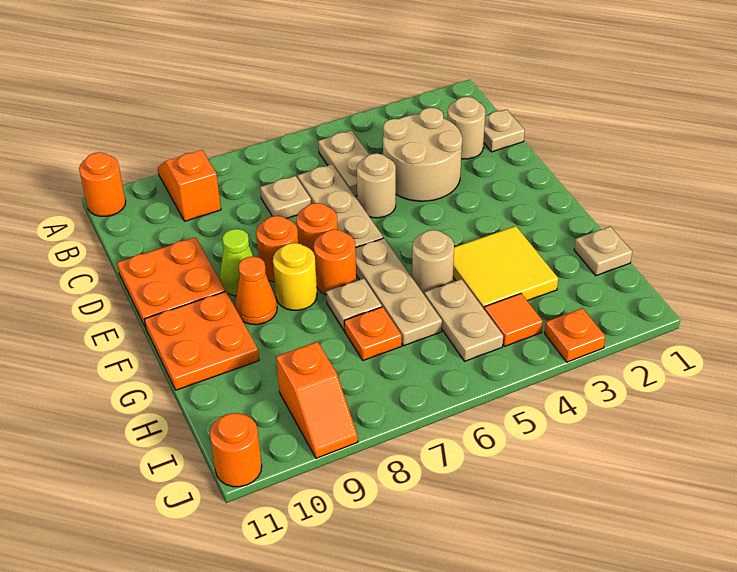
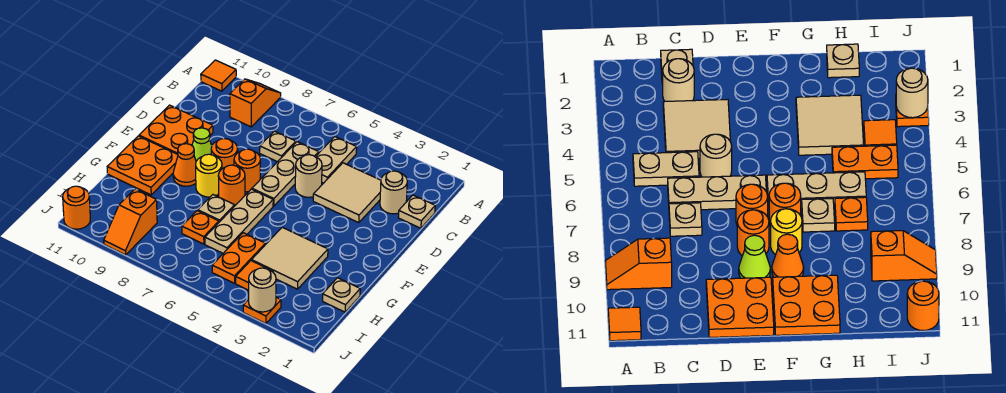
orange 1x1 round brick [79,152,126,216] -> orange 1x1 tile [201,60,236,91]
tan 2x2 round brick [383,108,462,201] -> tan 2x2 tile [313,163,381,223]
yellow 2x2 tile [453,226,558,309] -> tan 2x2 tile [252,227,328,289]
tan 1x1 round brick [412,230,454,294] -> tan 1x1 round brick moved to [249,268,276,312]
tan 1x2 plate [424,279,503,361] -> orange 1x2 plate [212,233,265,283]

